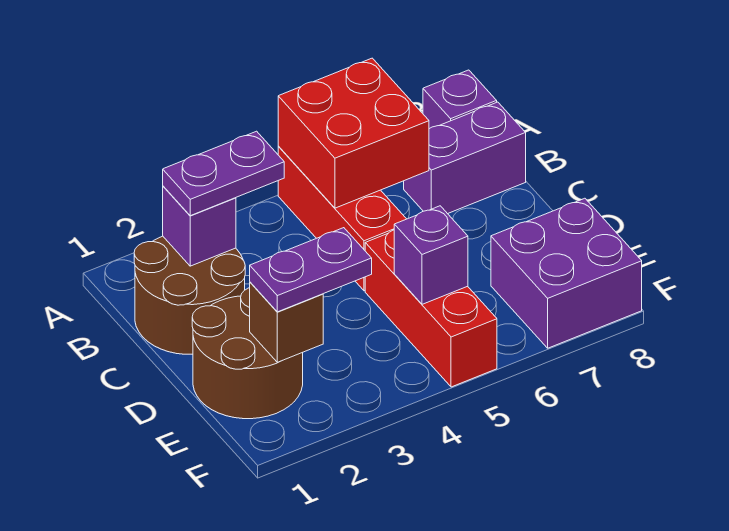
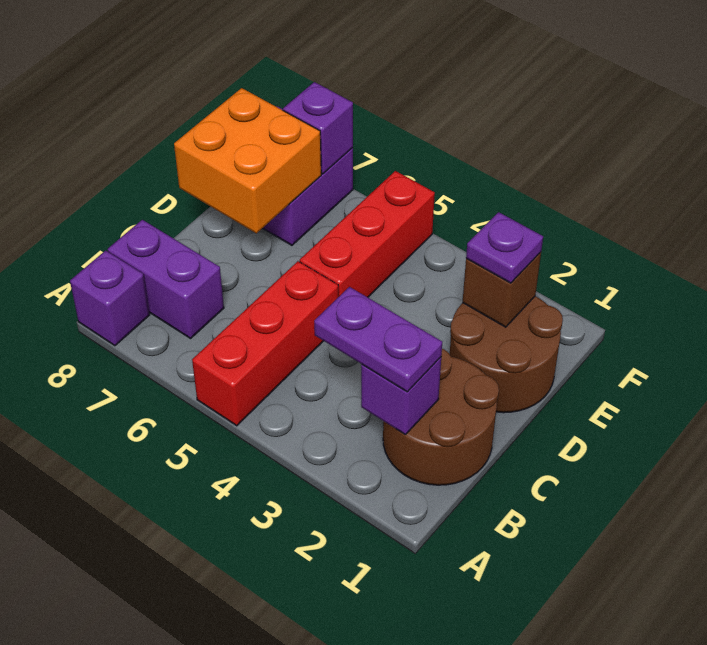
red 2x2 brick [278,58,429,208] -> none
none -> orange 2x2 brick [174,88,321,233]
purple 1x2 plate [250,228,372,312] -> purple 1x1 plate [466,212,543,283]
purple 1x1 brick [394,206,468,304] -> purple 1x1 brick moved to [283,82,353,174]

